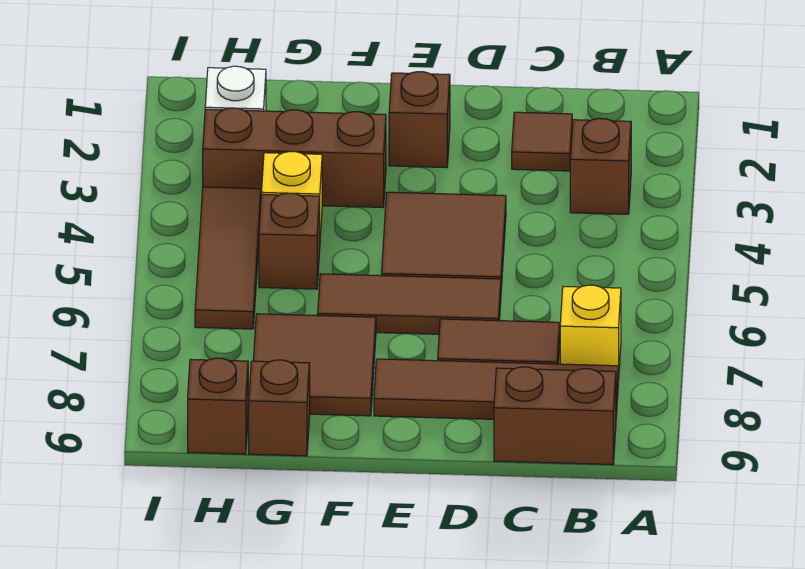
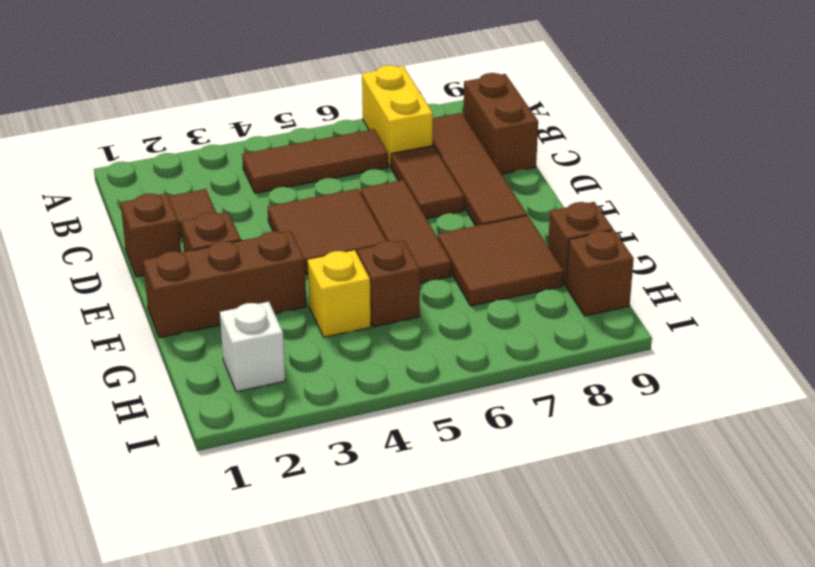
brown 1x1 brick [570,118,631,214] -> brown 1x1 brick moved to [121,193,181,277]
yellow 1x1 brick [560,285,621,381] -> yellow 1x2 brick [362,65,433,167]
brown 1x3 brick [203,108,386,208] -> brown 1x3 brick turned to [143,231,306,338]
brown 1x3 tile [195,187,261,329] -> brown 1x3 tile moved to [242,129,388,193]

